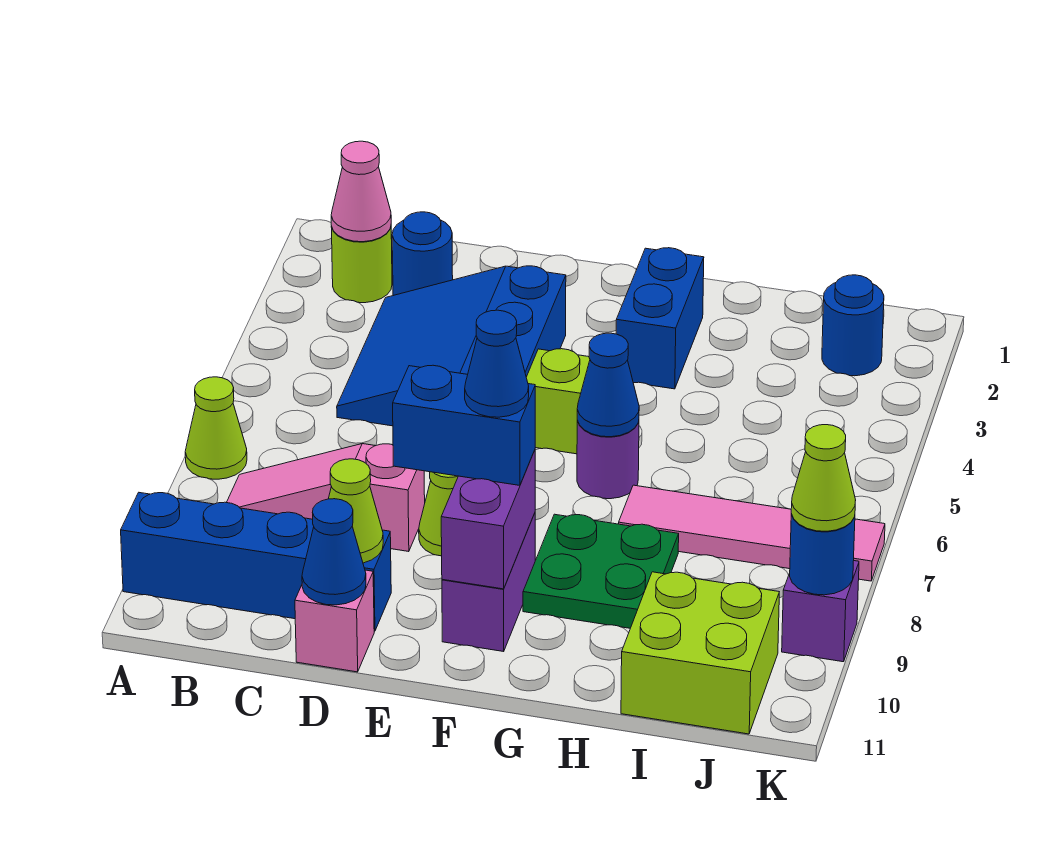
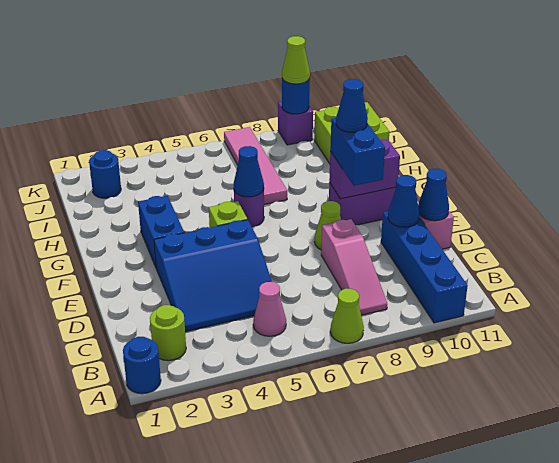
pink 1x1 cone [331,141,391,242] -> pink 1x1 cone moved to [253,282,286,336]
blue 1x1 round brick [392,212,453,296] -> blue 1x1 round brick moved to [123,337,161,394]
lime 1x1 cone [328,459,383,563] -> blue 1x1 cone [388,175,419,227]
blue 1x2 brick [616,248,704,389] -> blue 1x2 brick turned to [138,196,184,267]
green 2x2 plate [523,514,679,628] -> none

